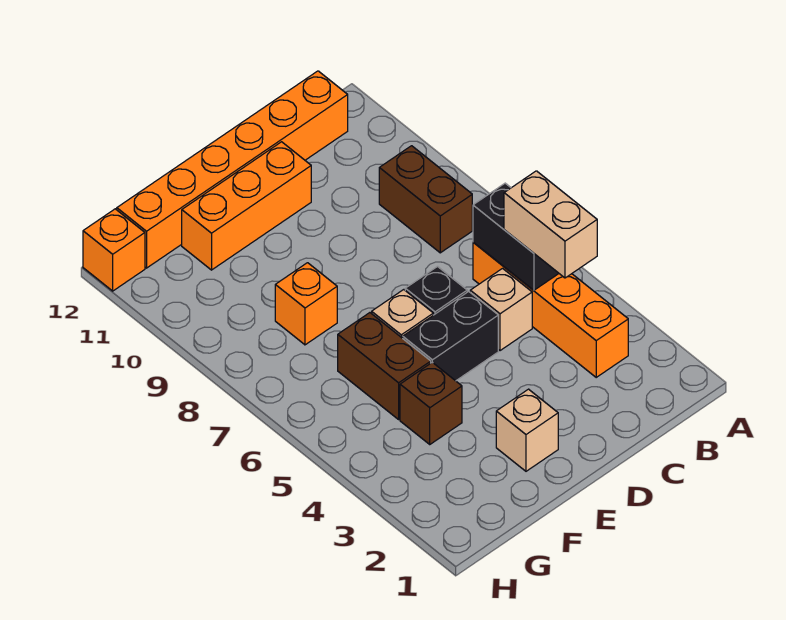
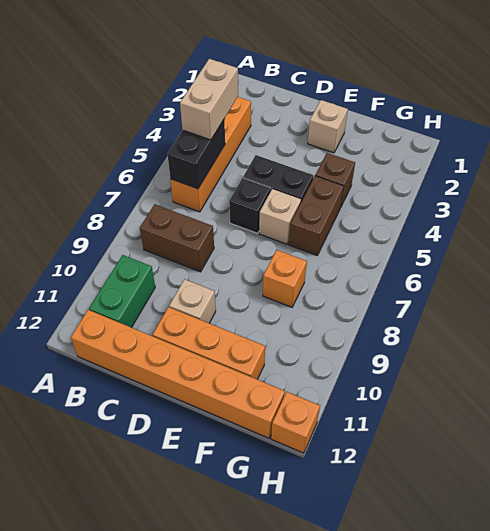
brown 1x2 brick [379,146,472,253] -> brown 1x2 brick turned to [140,204,214,272]
none -> green 1x2 brick [89,255,155,328]
tan 1x1 brick [470,269,532,351] -> tan 1x1 brick moved to [169,279,216,323]

